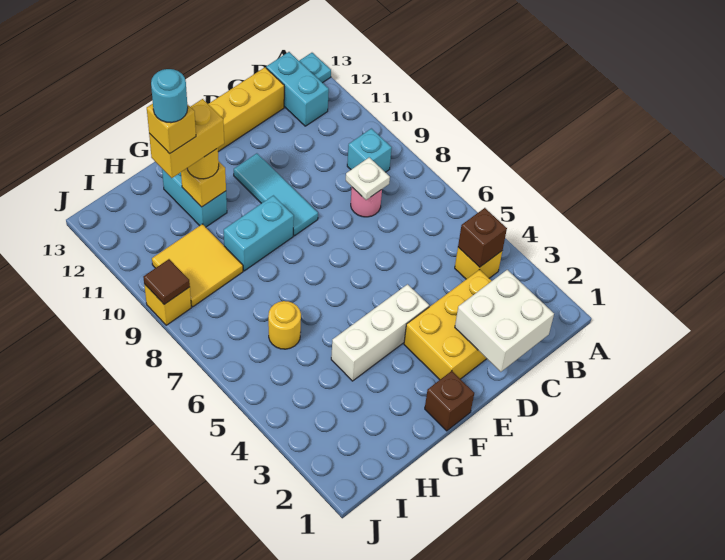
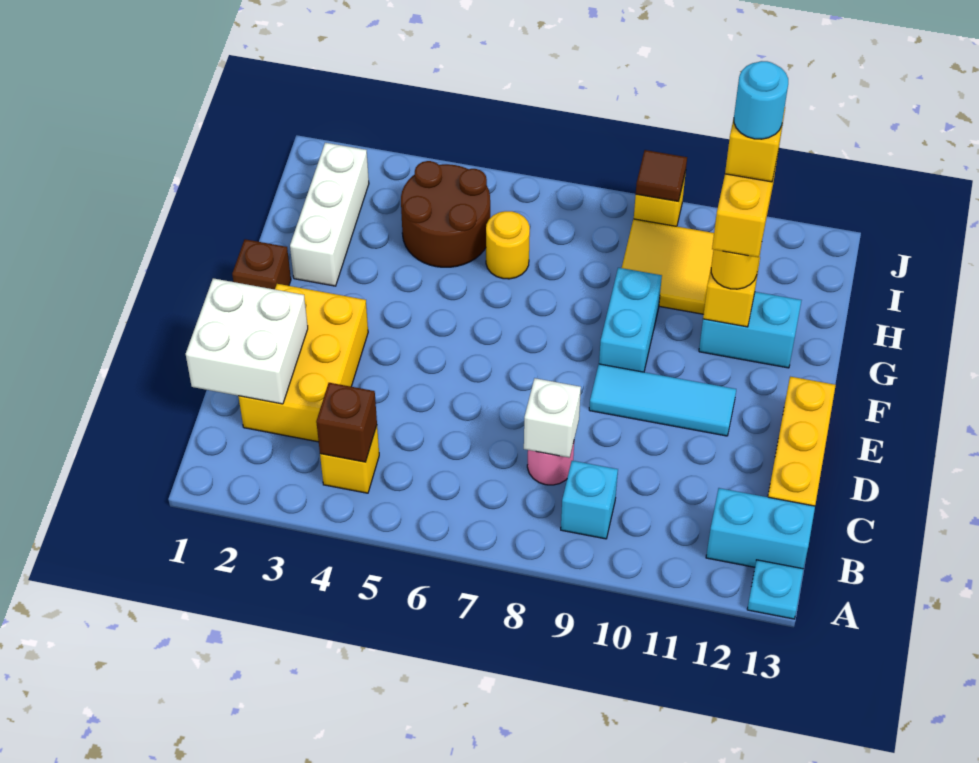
white 1x1 plate [346,157,390,200] -> white 1x1 brick [524,378,581,458]
white 1x3 brick [331,284,429,381] -> white 1x3 brick moved to [290,143,369,286]
none -> brown 2x2 round brick [401,161,490,267]

